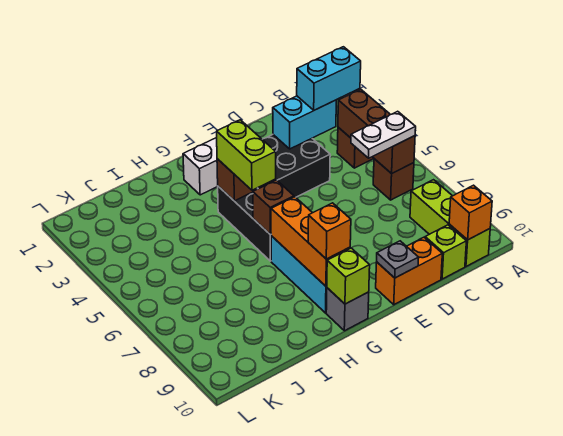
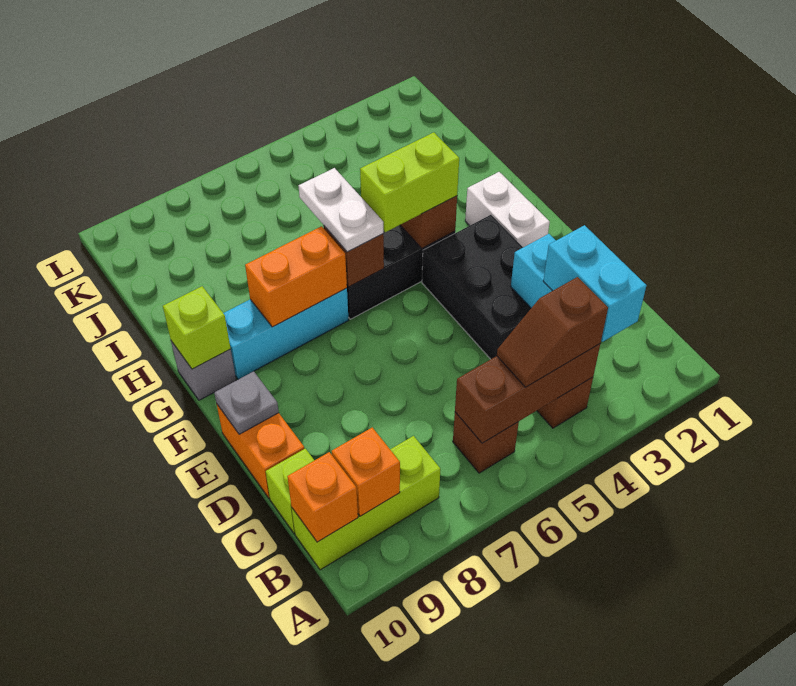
none -> brown 1x2 slope [497,277,608,387]
white 1x2 plate [351,111,416,158] -> white 1x2 plate moved to [298,168,383,252]
orange 1x3 brick [271,197,350,286] -> orange 1x2 brick [245,226,347,327]
orange 1x1 brick [308,203,351,259] -> orange 1x1 brick moved to [332,427,400,516]

